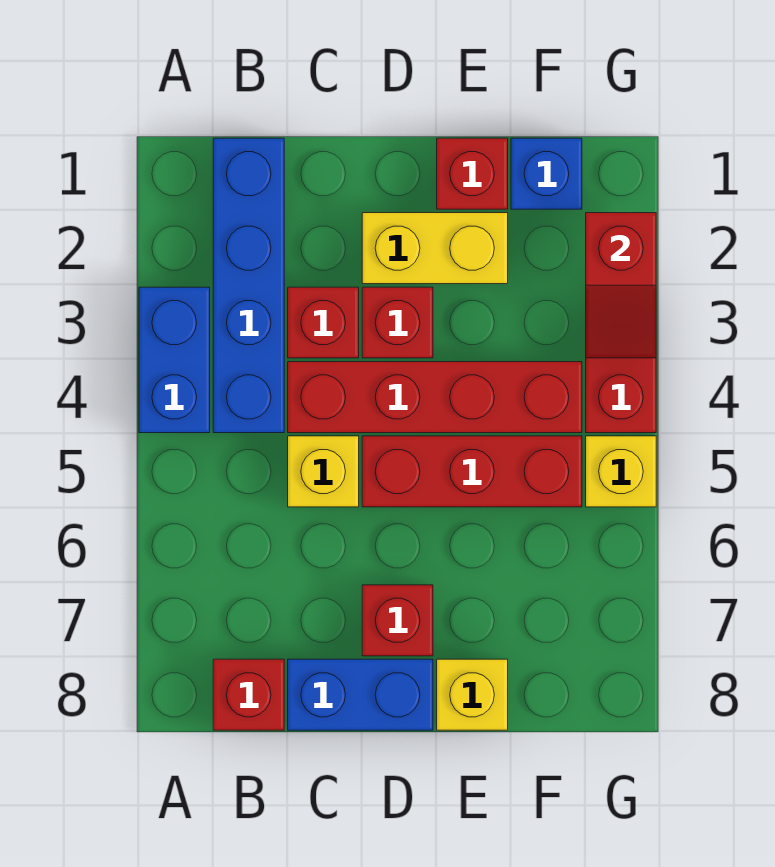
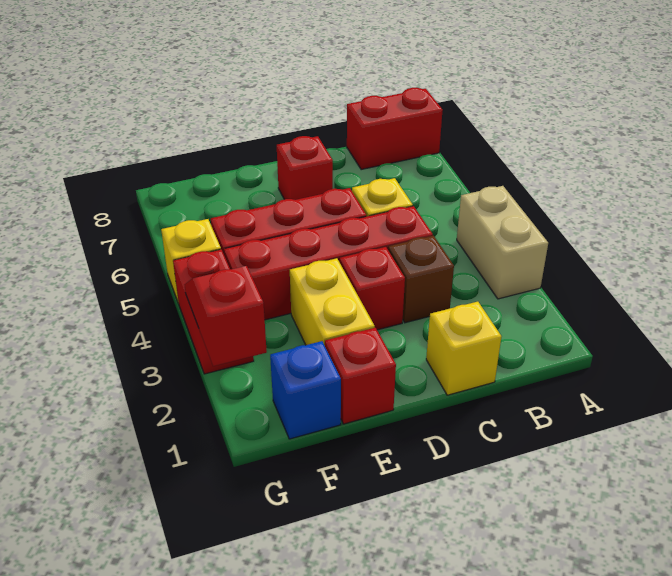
blue 1x2 brick [139,287,210,433] -> tan 1x2 brick [457,186,548,299]
blue 1x4 brick [213,138,284,433] -> none
red 1x1 brick [213,659,284,730] -> red 1x2 brick [347,88,443,170]
red 1x1 brick [288,287,359,358] -> brown 1x1 brick [388,236,454,323]
blue 1x2 brick [288,659,433,730] -> none
yellow 1x2 brick [362,213,508,284] -> yellow 1x2 brick turned to [290,258,375,346]
yellow 1x1 brick [437,659,508,730] -> yellow 1x1 brick moved to [426,302,502,395]

